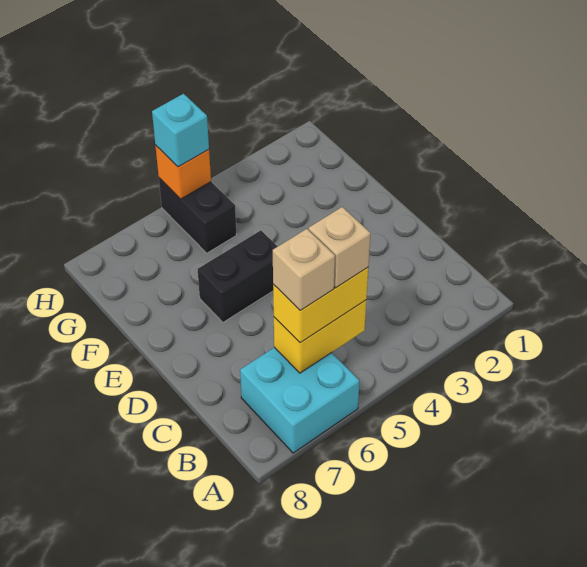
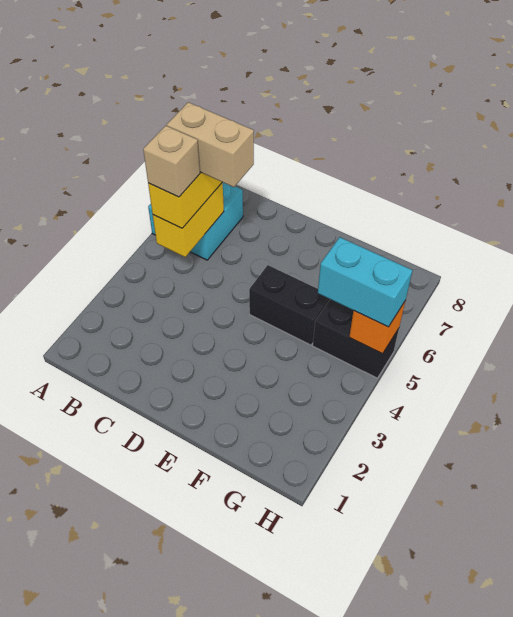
tan 1x1 brick [273,229,335,310] -> tan 1x2 brick [167,102,254,187]
black 1x2 brick [197,230,278,322] -> black 1x2 brick turned to [249,265,330,345]
cyan 1x1 brick [152,94,209,167] -> cyan 1x2 brick [318,237,412,327]

